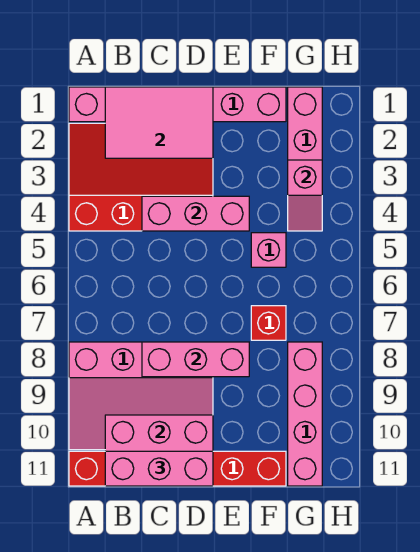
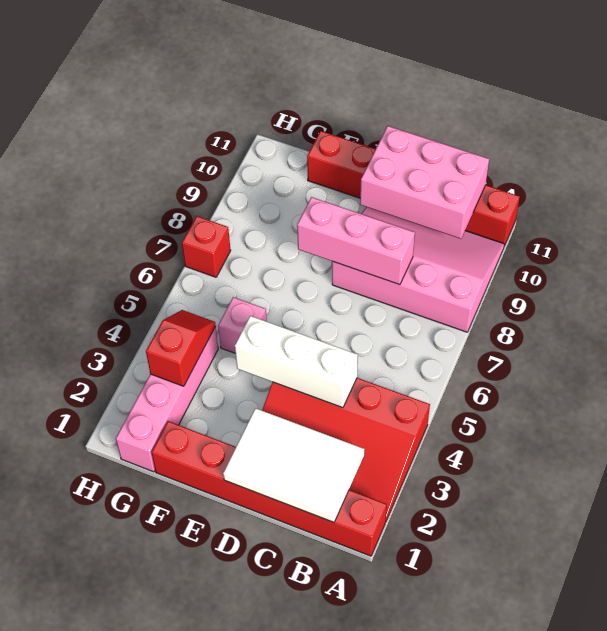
pink 1x6 brick [69,87,286,122] -> red 1x6 brick [152,421,387,556]
pink 2x3 tile [105,87,213,158] -> white 2x3 tile [223,408,364,522]
pink 1x3 brick [105,451,213,486] -> none
pink 1x3 brick [142,196,249,231] -> white 1x3 brick [235,316,358,408]
red 1x1 brick [251,306,286,340] -> red 1x1 brick moved to [182,216,231,277]
pink 1x2 slope [288,160,322,231] -> red 1x2 slope [146,310,216,386]
pink 1x4 brick [288,342,322,486] -> none

